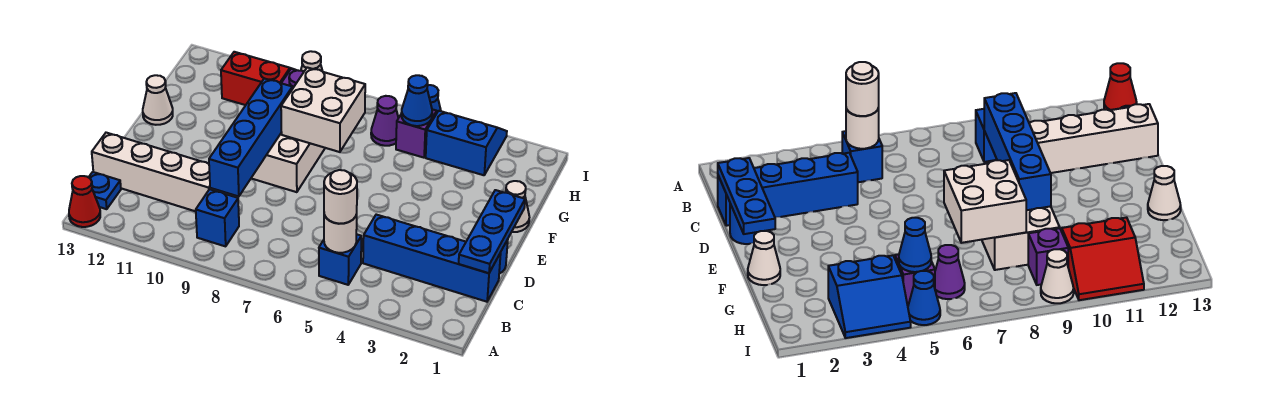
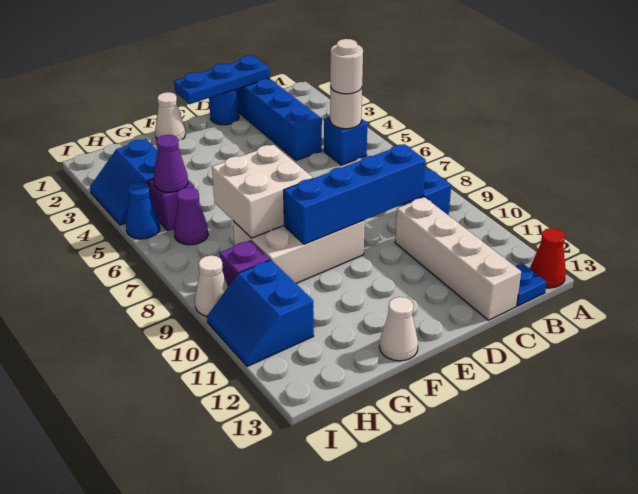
blue 1x1 cone [401,75,432,126] -> purple 1x1 cone [154,135,188,192]
red 2x2 slope [221,52,295,105] -> blue 2x2 slope [207,260,314,367]

